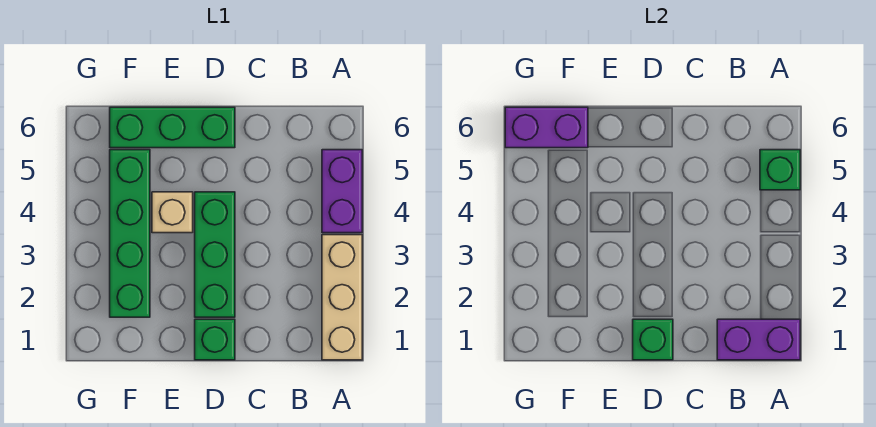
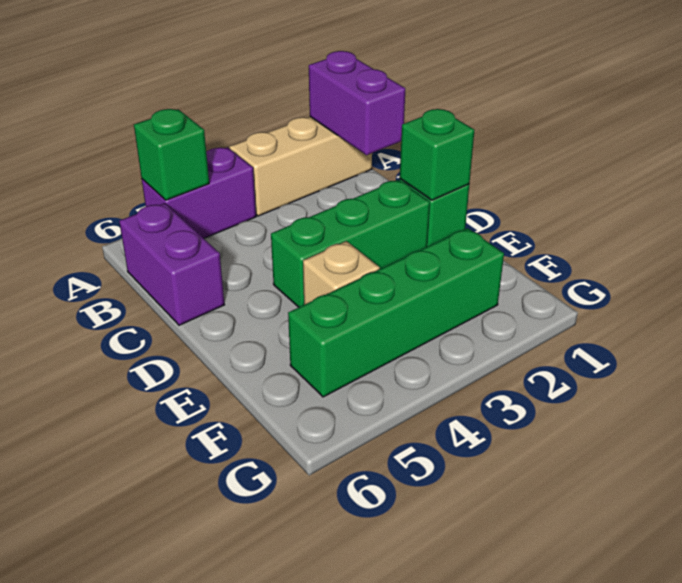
green 1x3 brick [110,107,235,148] -> none
purple 1x2 brick [505,107,588,148] -> purple 1x2 brick moved to [119,203,224,325]

